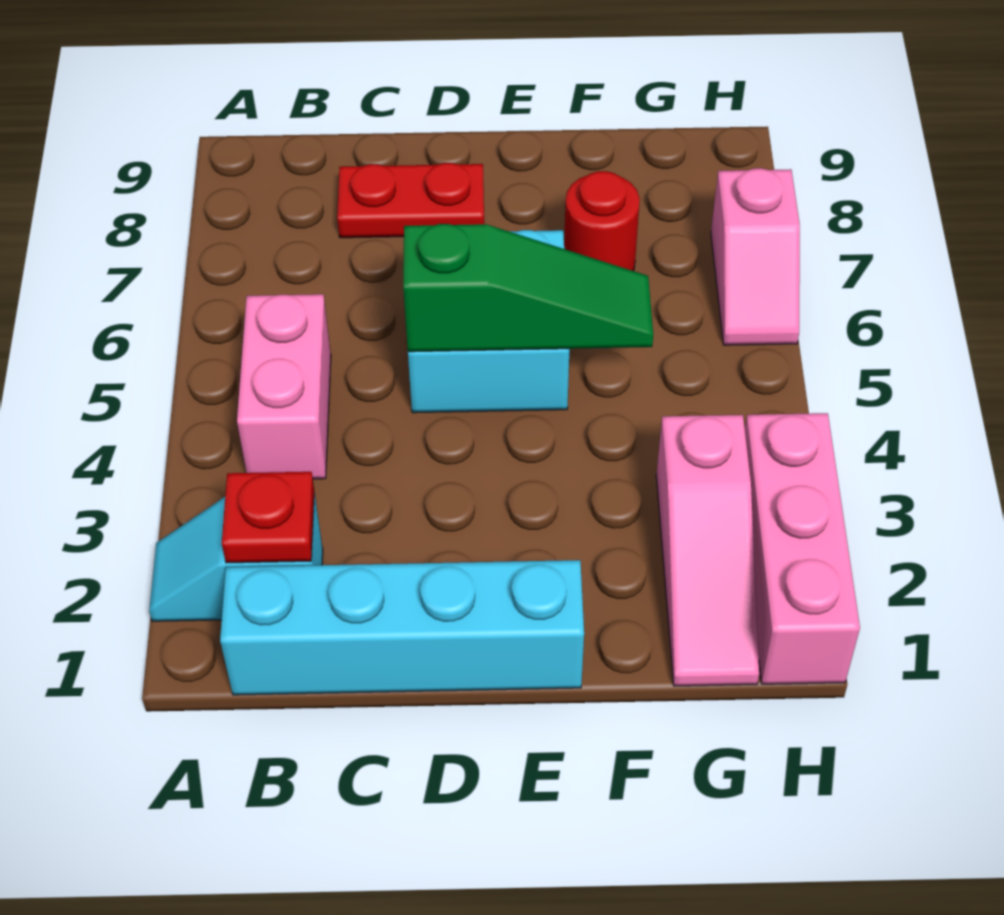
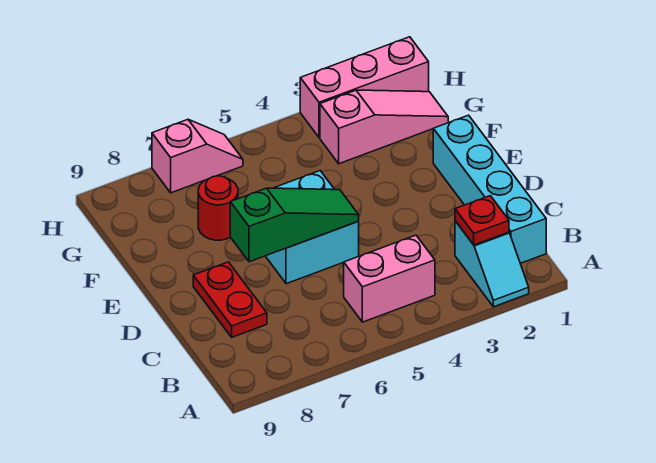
green 1x3 slope [403,224,653,352] -> green 1x3 slope turned to [230,188,359,262]

